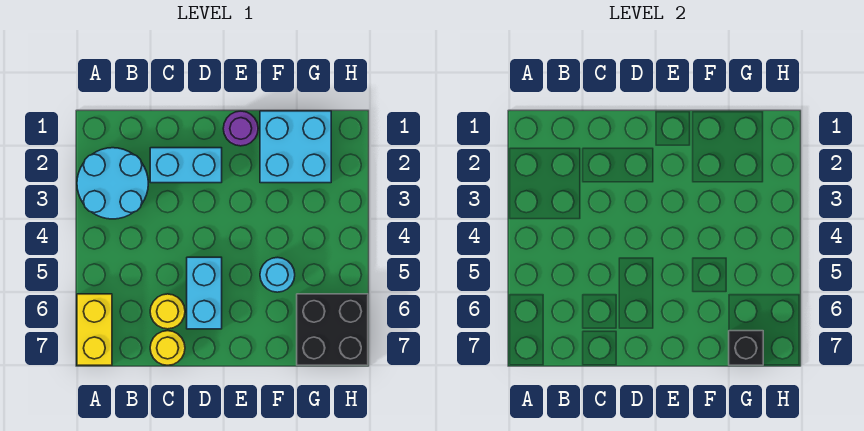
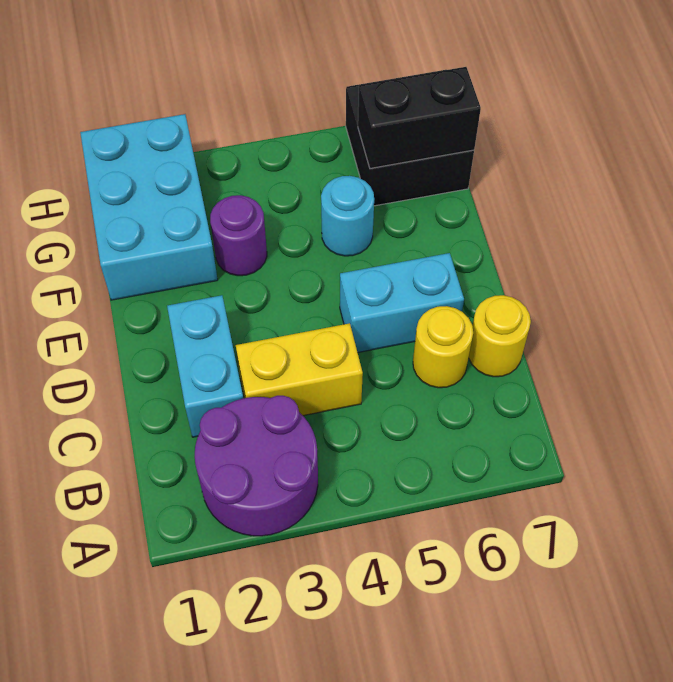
cyan 2x2 round brick [77,148,148,219] -> purple 2x2 round brick [195,396,318,536]
yellow 1x2 brick [77,294,112,365] -> yellow 1x2 brick moved to [236,323,363,416]
purple 1x1 round brick [223,111,258,146] -> purple 1x1 round brick moved to [210,195,267,276]
cyan 2x2 brick [260,111,331,183] -> cyan 2x3 brick [80,114,218,300]
black 1x1 brick [729,331,763,365] -> black 1x2 brick [358,67,481,168]

